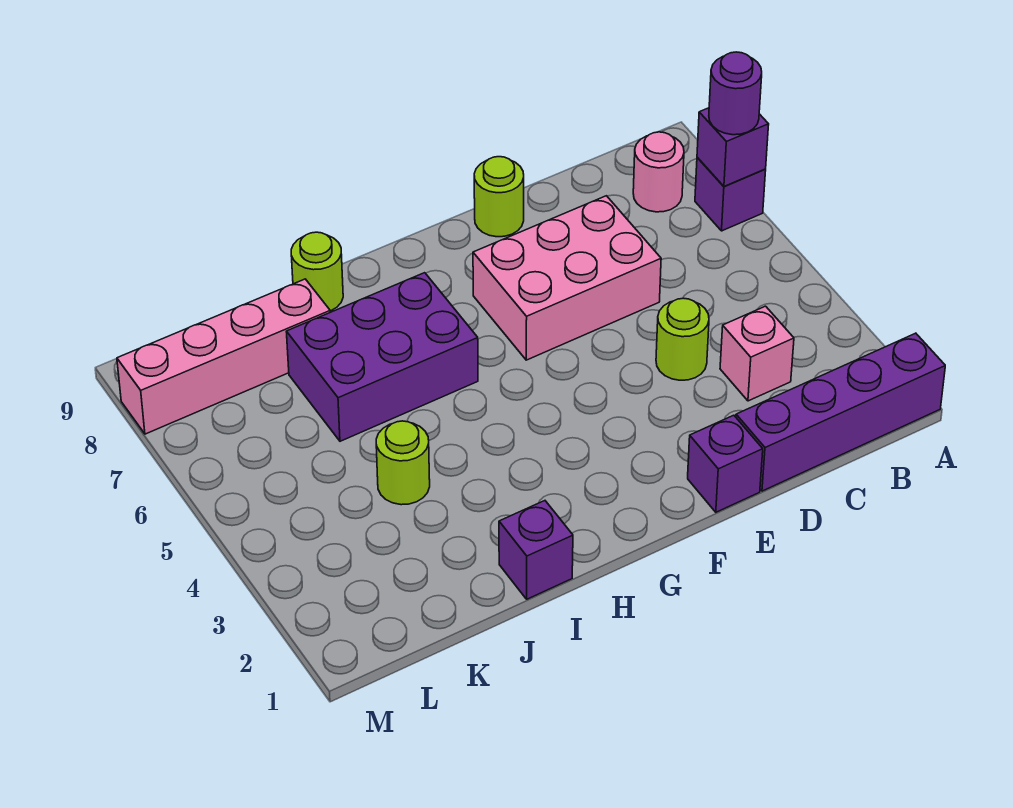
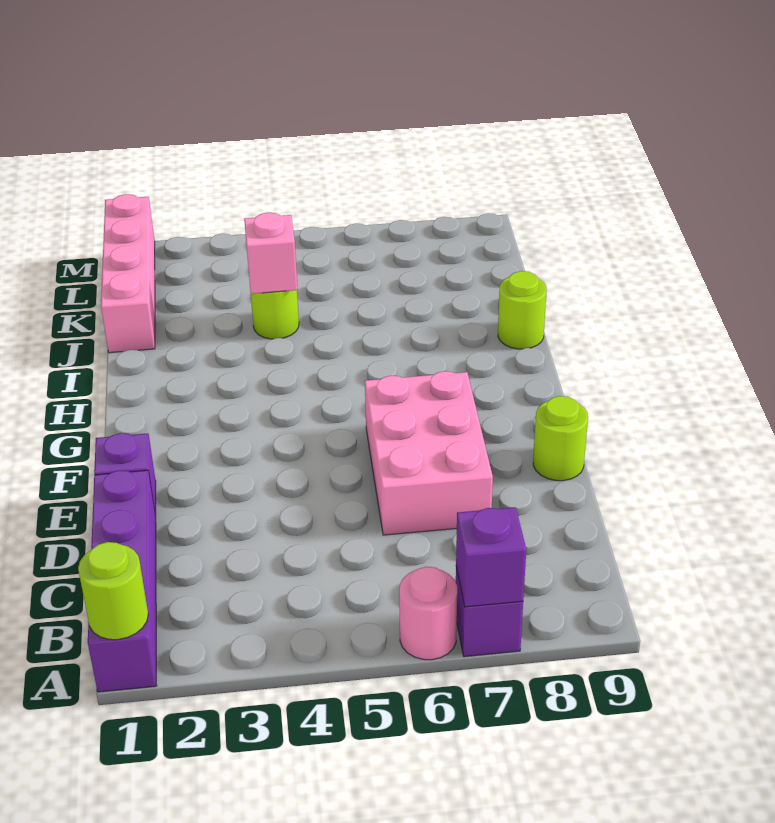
purple 1x1 round brick [709,52,762,135] -> none
pink 1x1 round brick [633,132,684,212] -> pink 1x1 round brick moved to [399,567,457,660]
pink 1x1 brick [720,306,794,401] -> pink 1x1 brick moved to [244,213,298,294]
lime 1x1 round brick [656,298,709,380] -> lime 1x1 round brick moved to [78,542,148,640]
purple 2x3 brick [286,273,478,441] -> none
purple 1x1 brick [499,501,573,599] -> none
pink 1x4 brick [117,279,330,434] -> pink 1x4 brick moved to [101,194,155,353]

